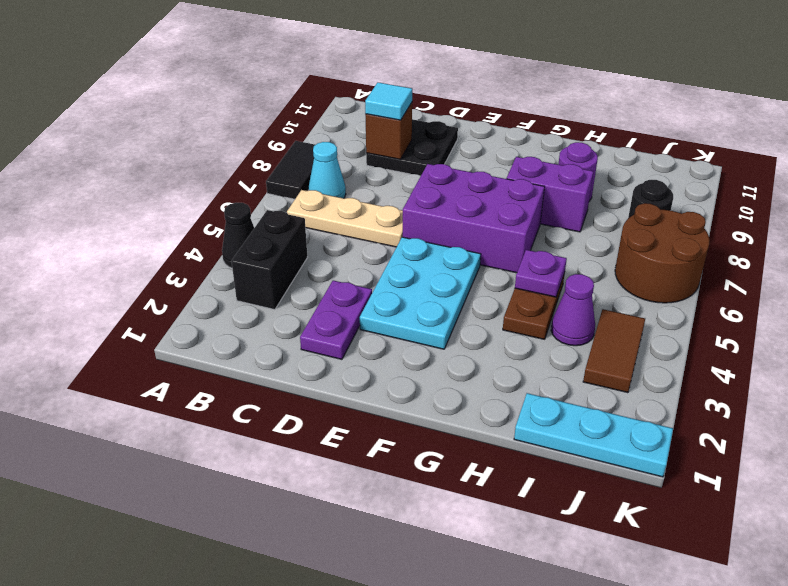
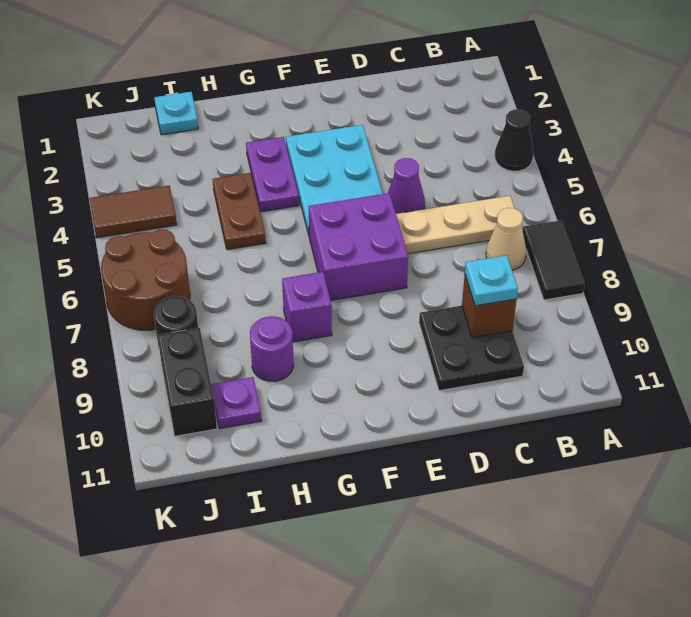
black 1x2 brick [231,210,307,310] -> black 1x2 brick moved to [158,328,217,436]
cyan 1x1 cone [308,142,346,198] -> tan 1x1 cone [486,208,526,270]
cyan 1x1 tile [365,82,412,120] -> cyan 1x1 plate [465,255,518,306]
purple 1x2 plate [300,280,372,359] -> purple 1x2 plate moved to [246,137,299,212]
purple 2x3 brick [403,164,544,273] -> purple 2x2 brick [308,193,408,300]
purple 1x2 brick [507,157,594,232] -> purple 1x1 brick [282,272,332,342]
purple 1x1 plate [515,250,567,297] -> purple 1x1 plate moved to [211,377,262,429]
cyan 1x3 plate [514,393,673,477] -> cyan 1x1 plate [154,92,198,135]
purple 1x1 cone [551,274,595,346] -> purple 1x1 cone moved to [388,158,425,214]
brown 1x2 tile [583,309,645,393] -> brown 1x2 tile turned to [90,185,177,238]

